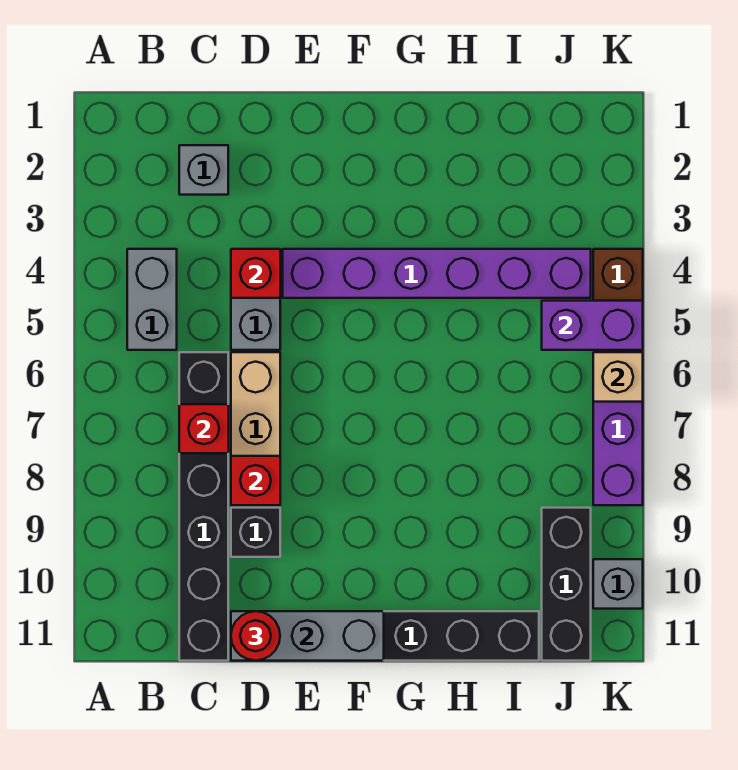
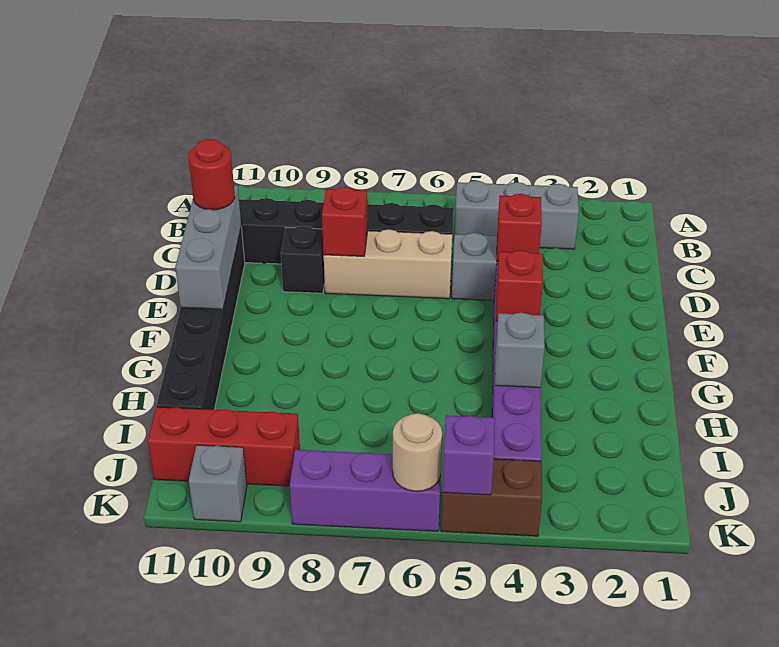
grey 1x2 brick [127,249,177,350] -> grey 1x3 brick [455,181,579,249]
grey 1x1 brick [179,145,228,195] -> grey 1x1 brick moved to [495,313,545,388]
red 1x1 brick [179,404,228,453] -> red 1x1 brick moved to [496,250,543,321]
purple 1x2 brick [542,301,643,350] -> purple 1x1 brick [442,415,495,495]
black 1x3 brick [542,508,591,661] -> red 1x3 brick [148,407,300,486]
tan 1x1 brick [593,352,643,402] -> tan 1x1 round brick [393,413,442,491]

